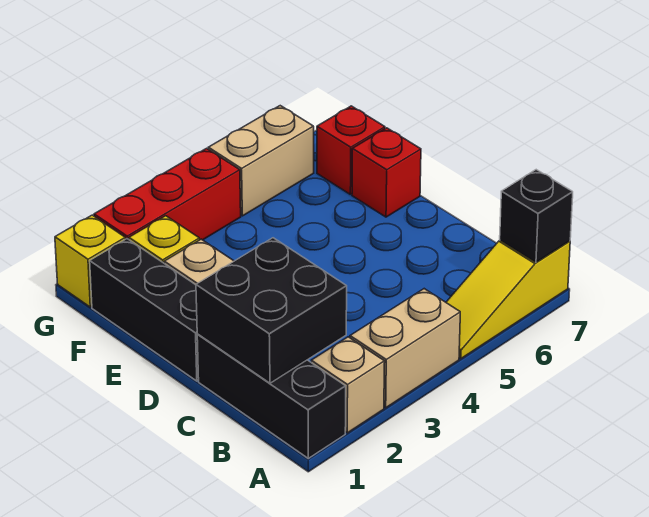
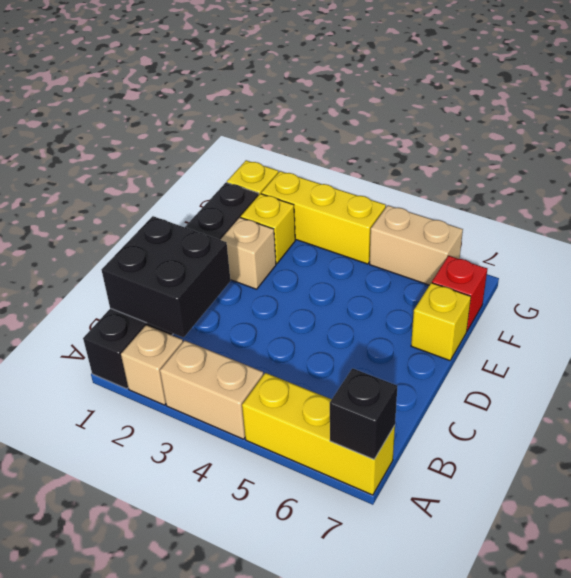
yellow 1x3 slope [446,241,570,359] -> yellow 1x3 brick [242,373,395,495]
red 1x1 brick [352,128,421,217] -> yellow 1x1 brick [411,283,471,361]
red 1x3 brick [94,148,241,240] -> yellow 1x3 brick [261,171,386,264]

